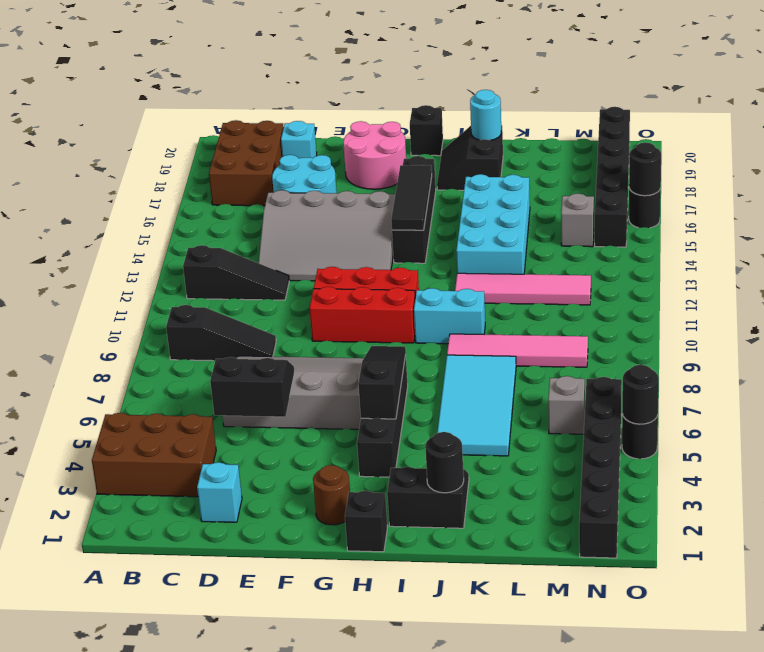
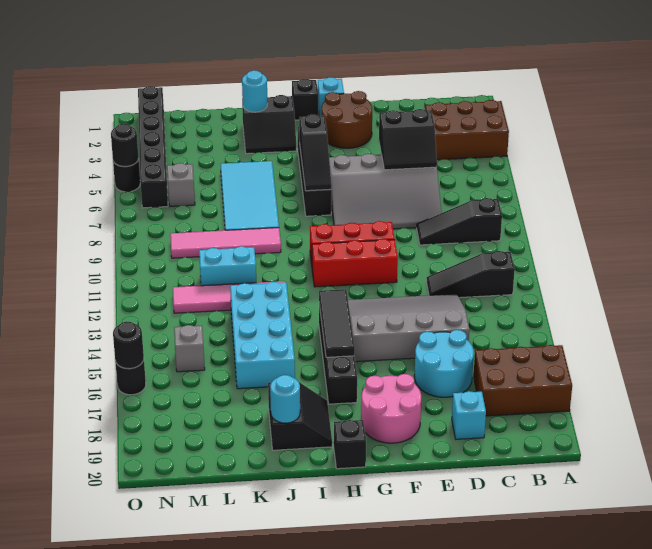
brown 2x3 brick [209,120,284,206] -> brown 2x3 brick turned to [474,345,572,416]
cyan 1x1 brick [197,462,242,522] -> cyan 1x1 brick moved to [318,77,344,116]
brown 1x1 round brick [313,465,350,525] -> brown 2x2 round brick [322,91,372,148]
cyan 1x2 brick [414,288,485,344] -> cyan 1x2 brick moved to [199,246,256,286]
black 1x1 round brick [425,432,464,493] -> cyan 1x1 round brick [242,71,268,112]
black 1x6 brick [595,107,630,247] -> none

